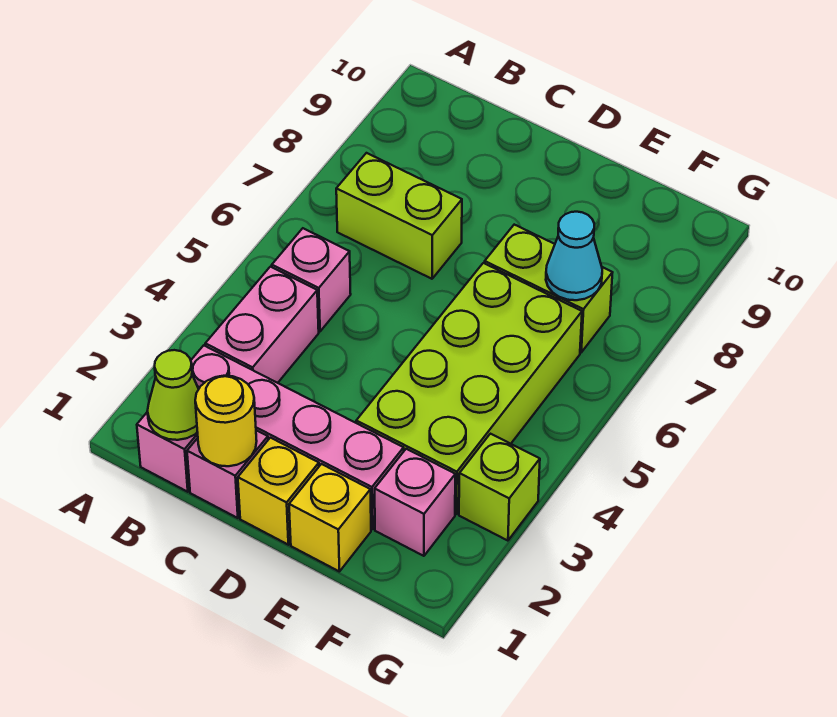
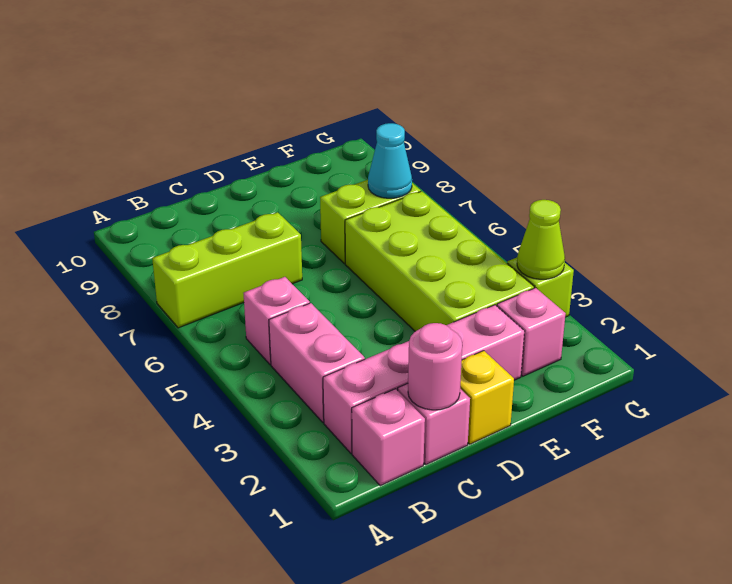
lime 1x1 cone [147,350,199,440] -> lime 1x1 cone moved to [517,200,565,279]
lime 1x2 brick [336,153,462,279] -> lime 1x3 brick [152,212,302,328]
yellow 1x1 round brick [195,376,257,466] -> pink 1x1 round brick [408,323,462,410]
yellow 1x1 brick [289,464,371,572] -> none

